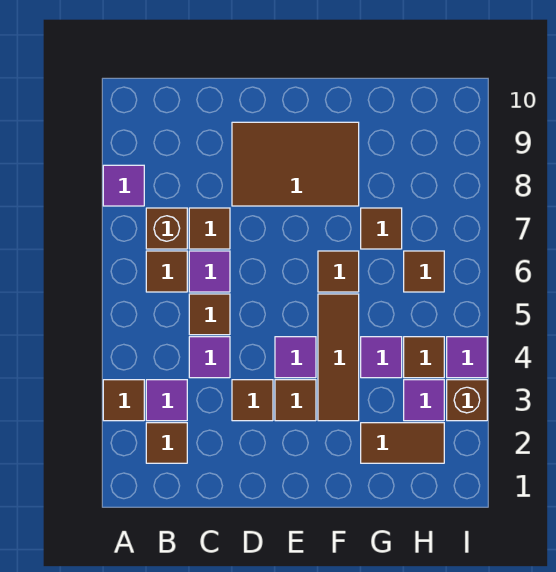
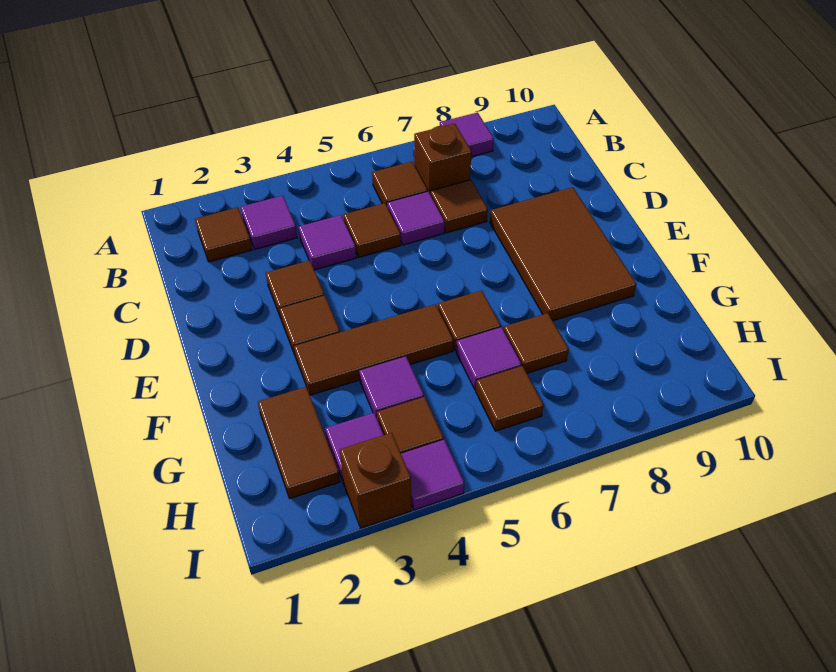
brown 1x1 tile [103,380,144,421] -> none
purple 1x1 tile [275,337,316,378] -> purple 1x1 tile moved to [456,327,522,390]

